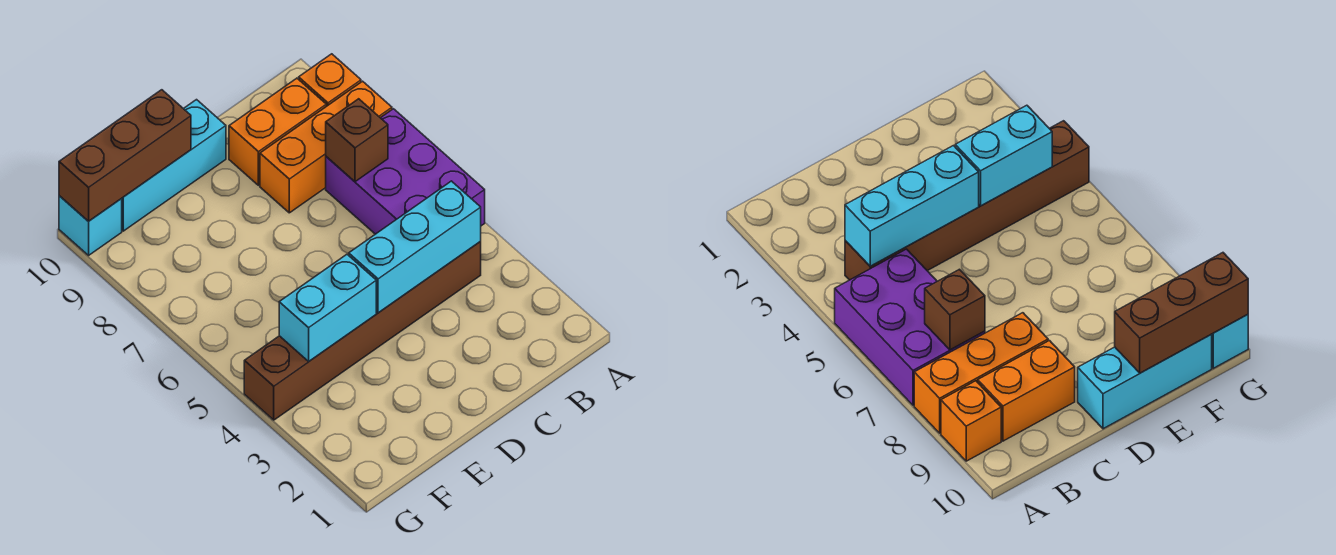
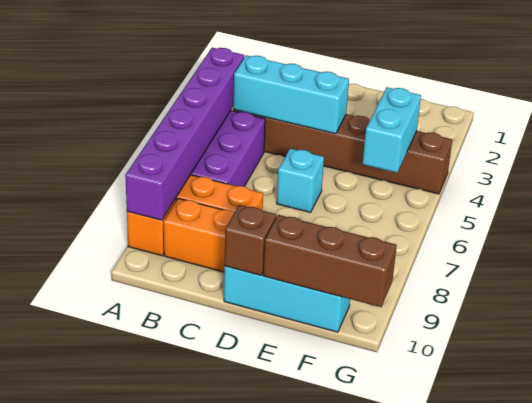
none -> purple 1x6 brick [125,48,244,220]
brown 1x1 brick [326,99,388,182] -> brown 1x1 brick moved to [225,205,276,276]
cyan 1x2 brick [279,254,376,361] -> cyan 1x2 brick turned to [363,87,421,173]
cyan 1x1 brick [59,196,122,255] -> cyan 1x1 brick moved to [277,149,324,212]

